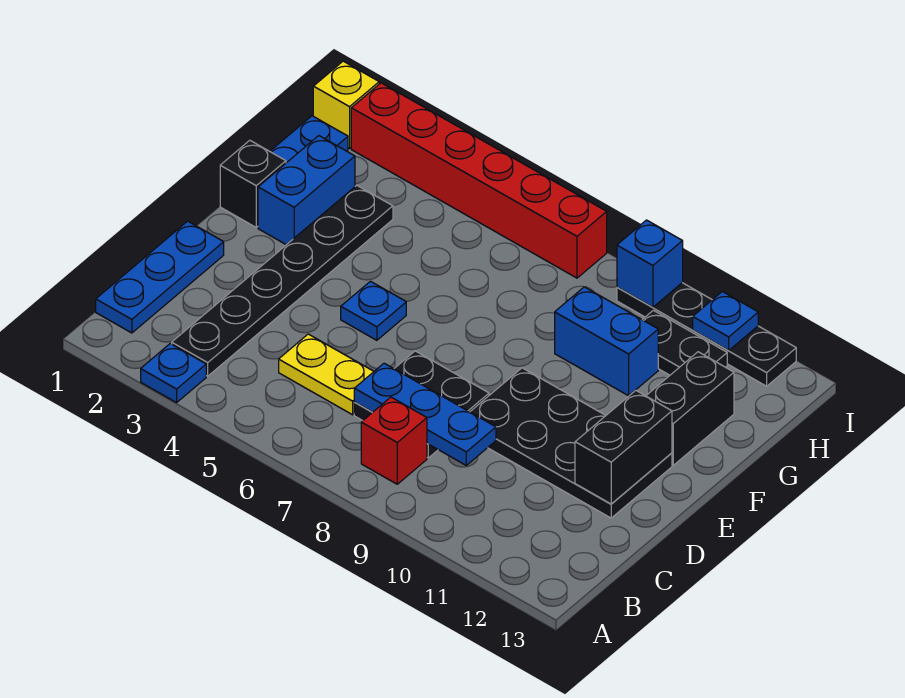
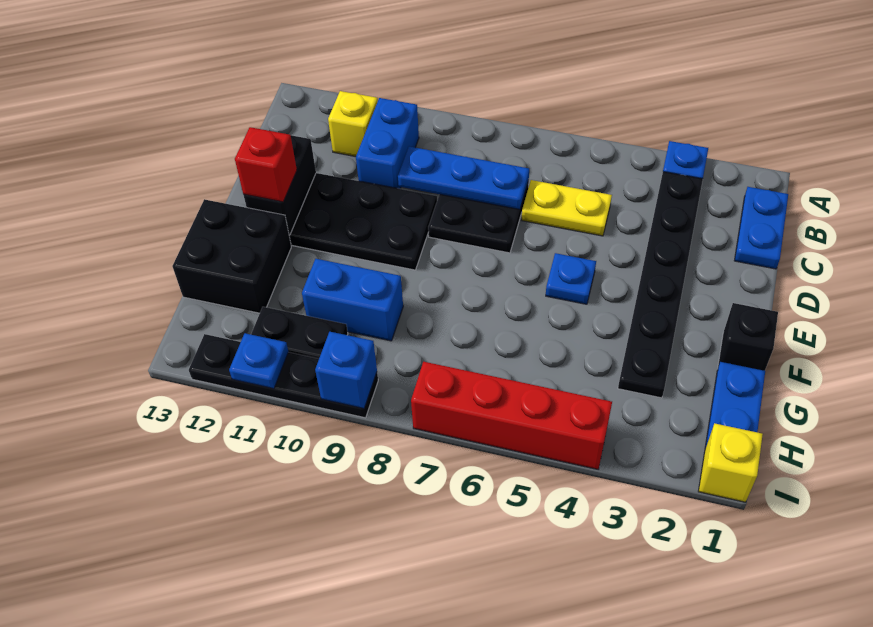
blue 1x3 plate [96,221,224,333] -> blue 1x2 plate [734,187,788,269]
red 1x1 brick [361,397,427,484] -> red 1x1 brick moved to [235,127,297,202]
none -> yellow 1x1 brick [328,91,378,156]
blue 1x2 brick [258,136,355,245] -> blue 1x2 brick moved to [356,98,419,189]
black 1x2 brick [646,352,734,465] -> black 2x2 brick [173,199,291,313]
red 1x6 brick [351,83,607,278] -> red 1x4 brick [411,362,612,469]

